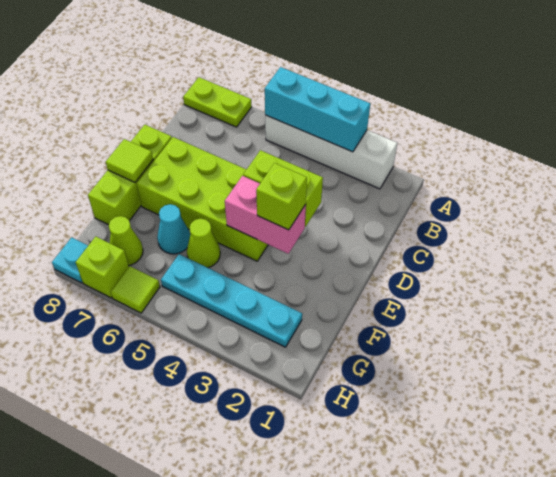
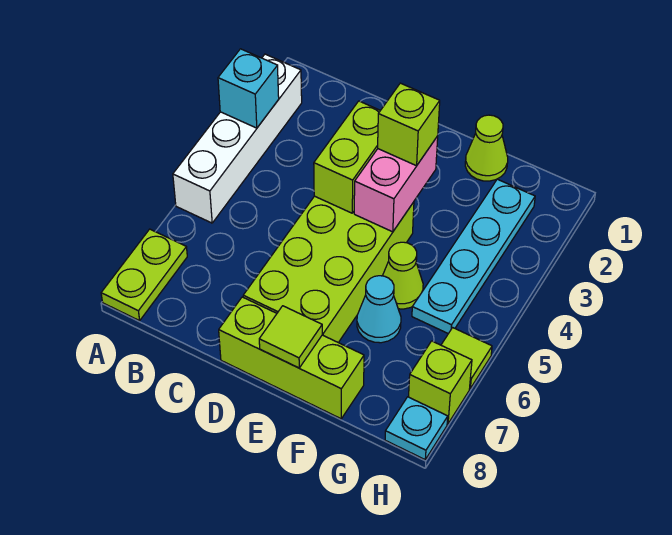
cyan 1x3 brick [265,67,370,152] -> cyan 1x1 brick [218,49,279,128]
lime 1x1 cone [109,216,143,265] -> lime 1x1 cone moved to [465,115,508,181]

